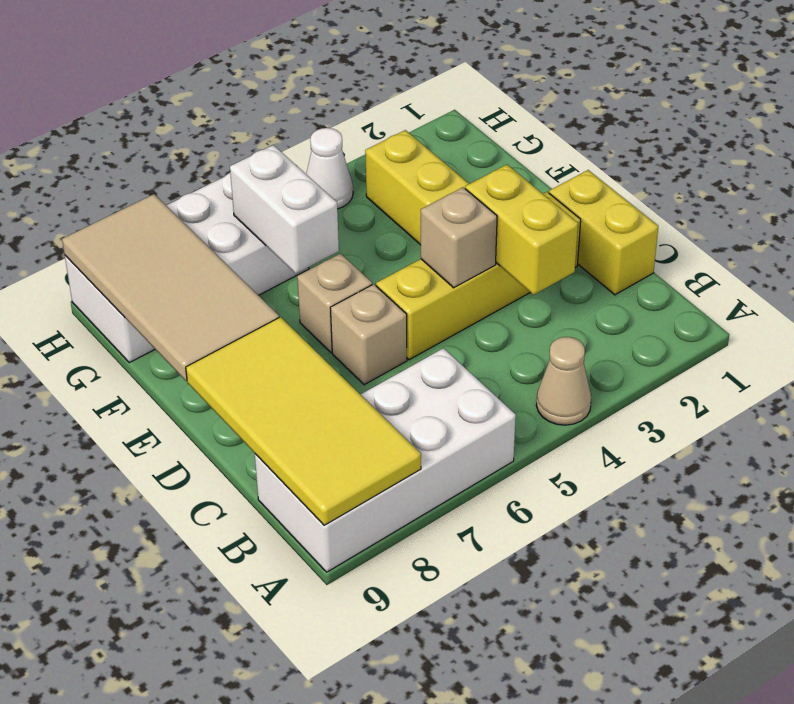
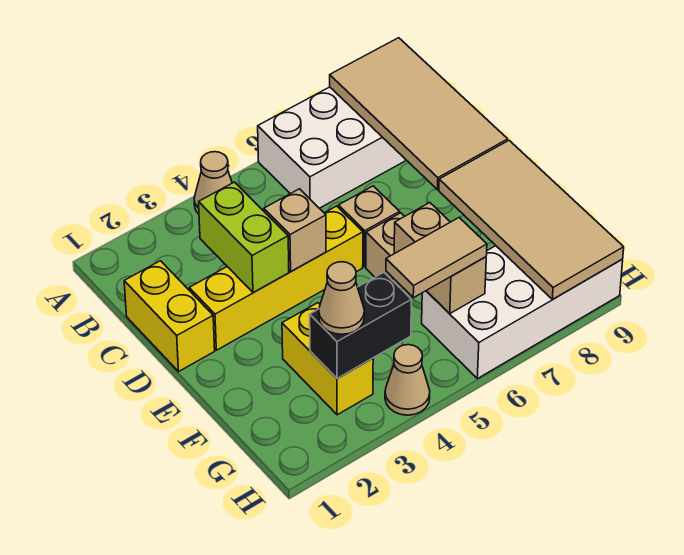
yellow 2x4 tile [186,317,421,525] -> tan 2x4 tile [330,38,508,190]
yellow 1x2 brick [465,165,578,295] -> lime 1x2 brick [199,182,289,292]
white 1x2 brick [230,145,339,273] -> tan 1x2 brick [394,203,486,314]
none -> black 1x2 brick [310,272,412,379]
none -> tan 1x1 cone [319,262,364,334]
none -> tan 1x2 tile [386,218,487,298]
white 1x1 cone [306,128,353,209] -> tan 1x1 cone [385,345,430,415]

